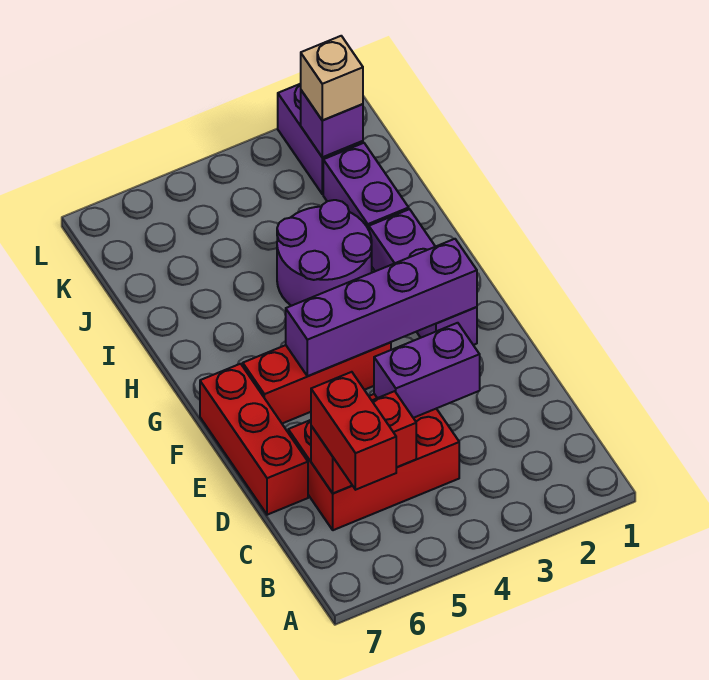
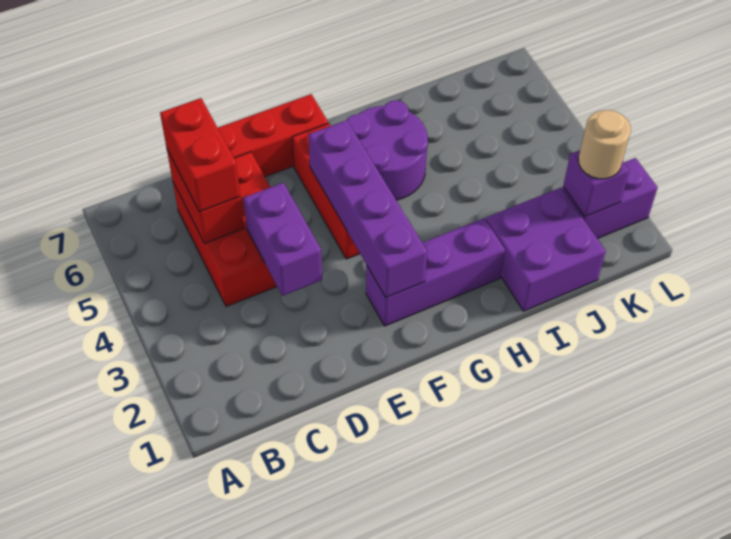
red 1x2 brick [311,372,397,490] -> red 1x2 brick turned to [160,98,240,212]
purple 2x2 round brick [277,200,372,306] -> purple 2x2 round brick moved to [347,100,428,200]
purple 1x2 brick [323,143,409,230] -> purple 2x2 brick [486,188,606,311]
tan 1x1 brick [301,36,363,120] -> tan 1x1 round brick [578,110,631,179]

